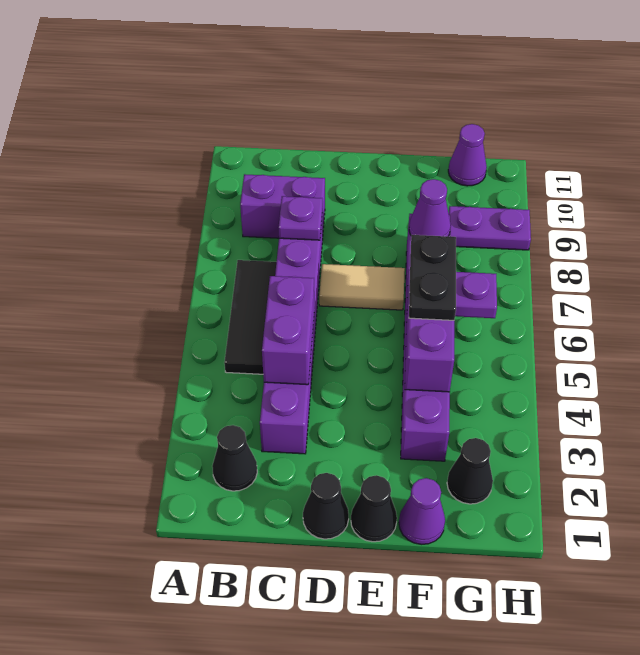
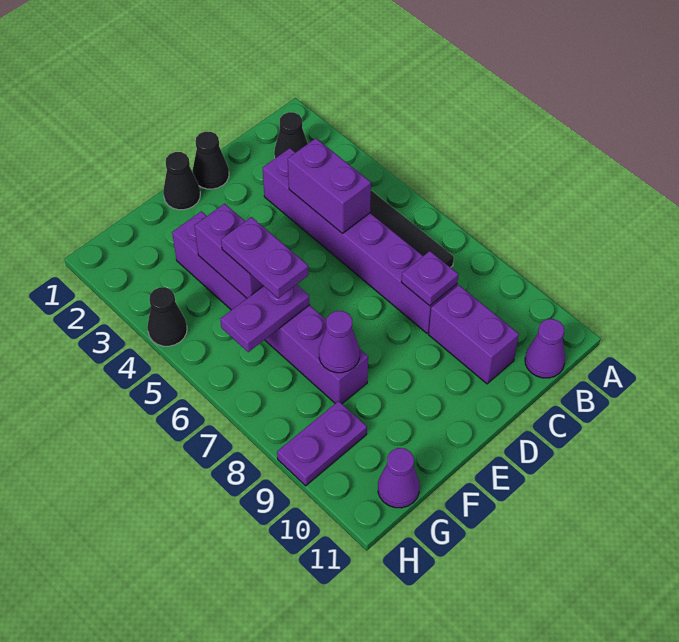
purple 1x2 brick [240,174,325,240] -> purple 1x2 brick turned to [429,285,519,384]
tan 1x2 tile [319,264,405,310] -> none
purple 1x1 cone [399,478,445,544] -> purple 1x1 cone moved to [525,319,565,378]
black 1x2 plate [409,235,456,320] -> purple 1x2 plate [221,217,309,298]
black 1x1 cone [447,438,493,504] -> black 1x1 cone moved to [147,287,187,346]

